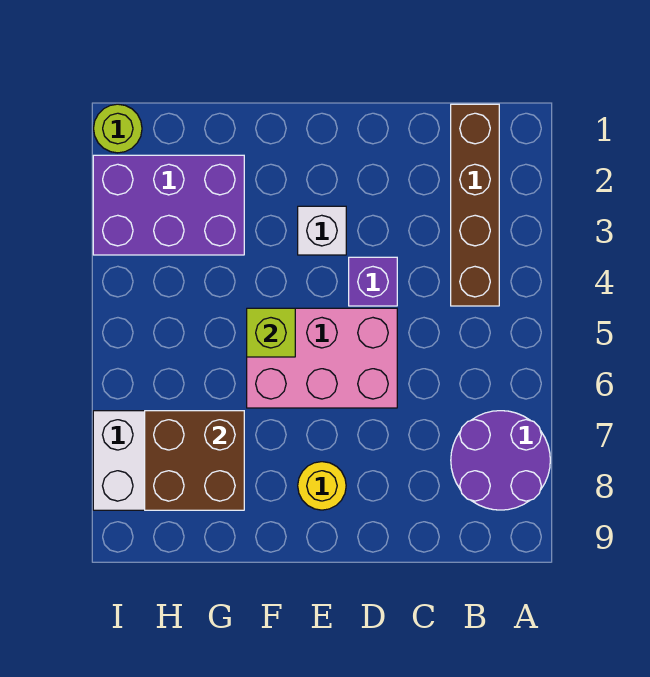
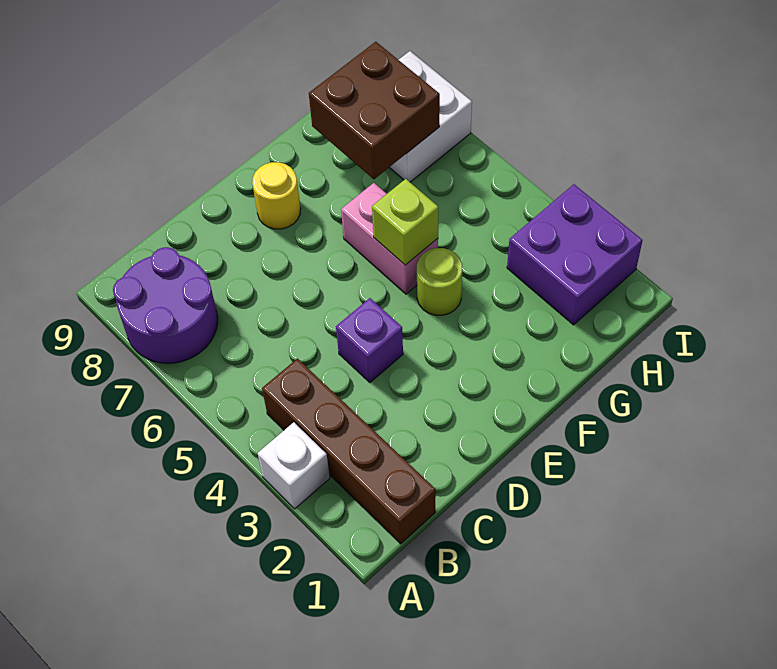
pink 2x3 brick [247,308,397,408] -> pink 1x2 brick [341,183,438,294]
white 1x1 brick [298,206,346,255] -> white 1x1 brick moved to [258,422,330,509]
purple 2x3 brick [93,155,244,255] -> purple 2x2 brick [507,184,643,325]
lime 1x1 round brick [94,104,142,153] -> lime 1x1 round brick moved to [417,248,462,315]

